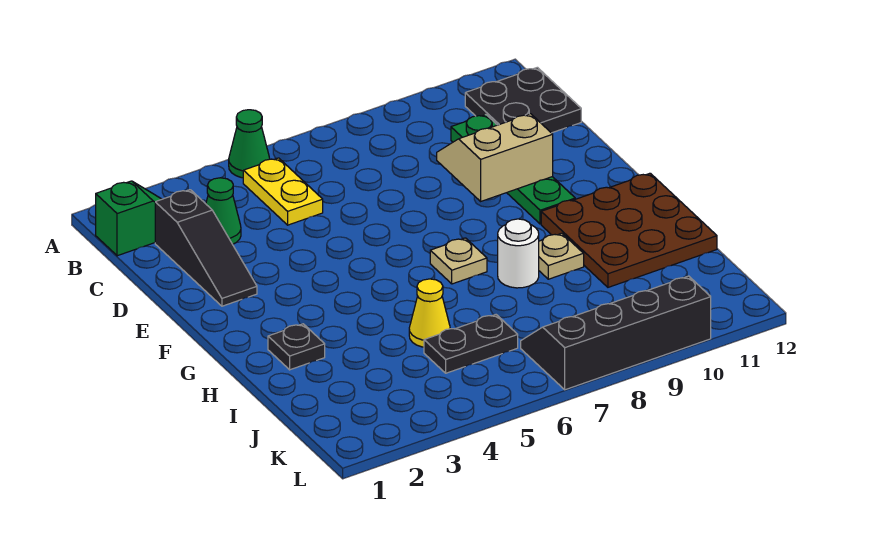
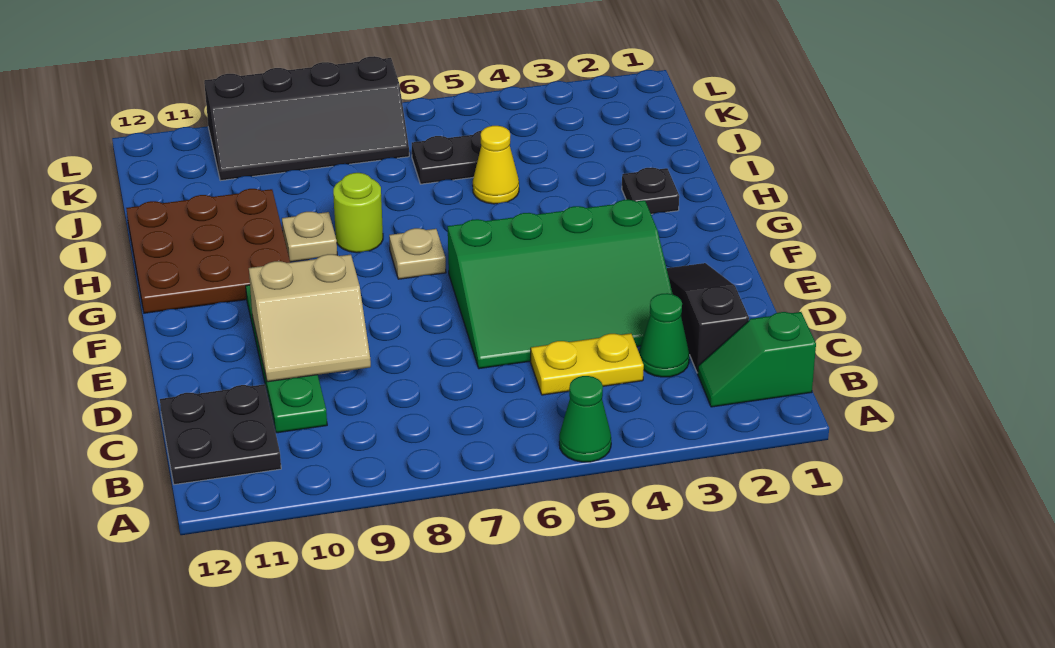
yellow 1x2 plate [243,158,323,225] -> yellow 1x2 plate turned to [531,333,644,395]
none -> green 3x4 slope [448,200,672,369]
white 1x1 round brick [498,219,539,288] -> lime 1x1 round brick [333,172,383,253]

